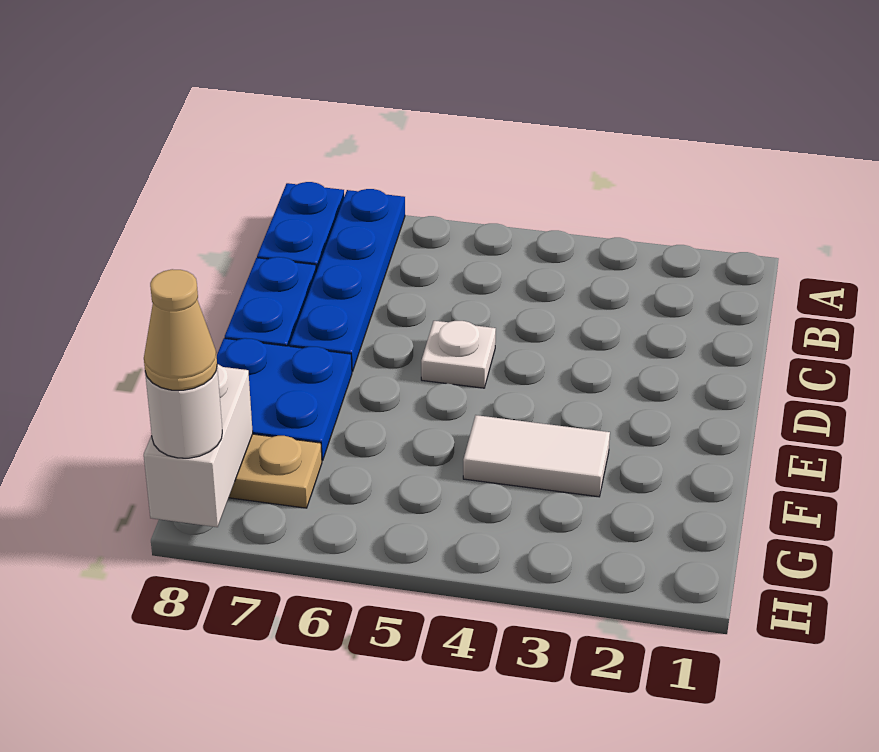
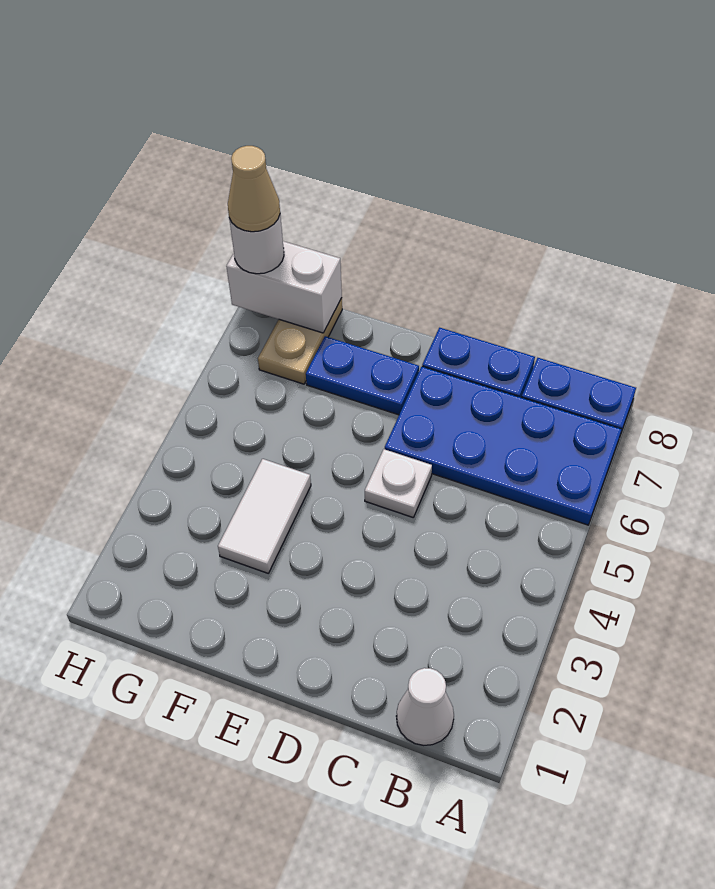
blue 1x4 plate [290,189,405,372] -> blue 2x4 plate [385,367,622,525]
none -> white 1x1 cone [396,668,454,745]
blue 2x2 plate [217,338,352,461] -> blue 1x2 plate [306,336,419,415]

